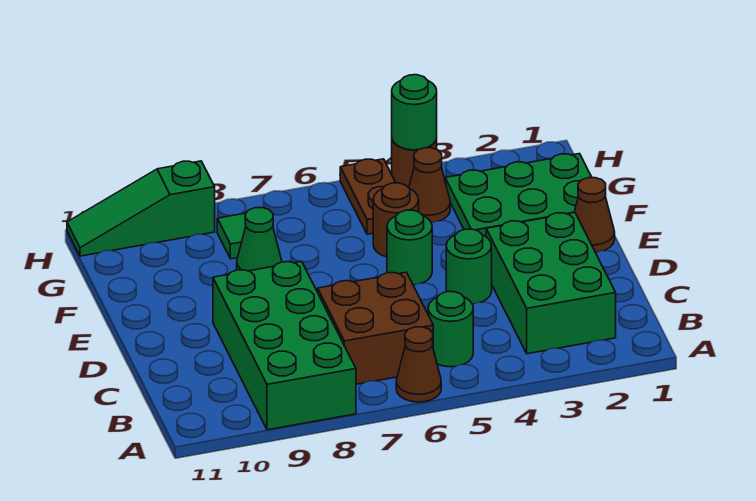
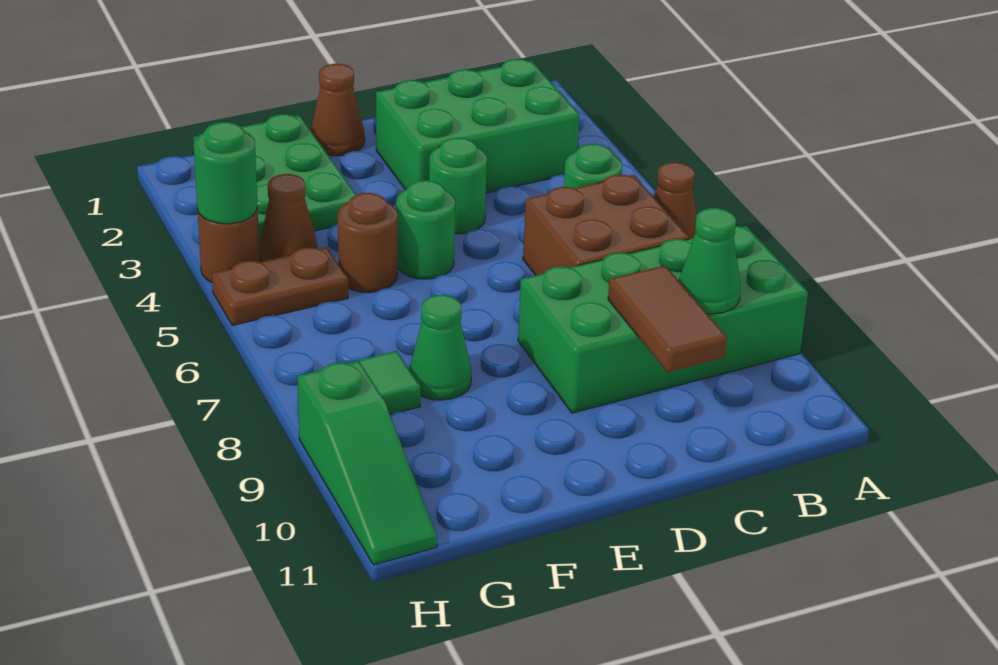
none -> green 1x1 cone [679,208,741,314]
none -> brown 1x2 tile [608,265,727,372]

